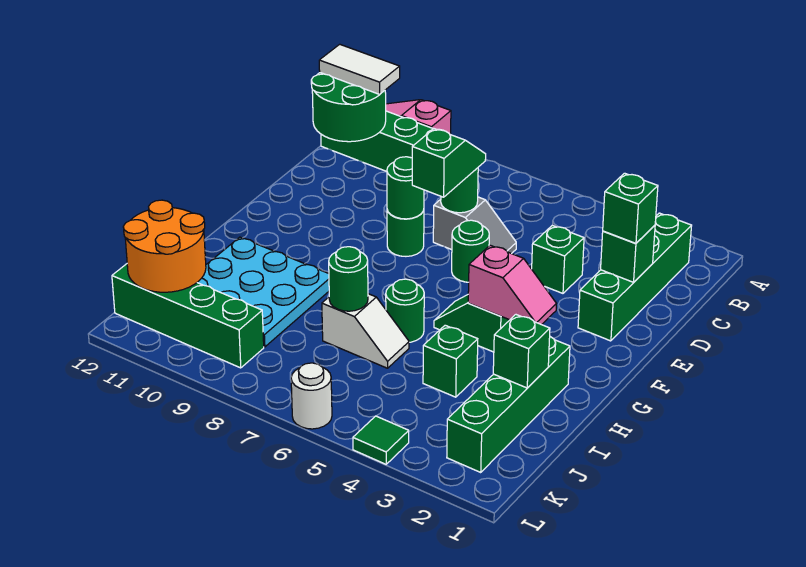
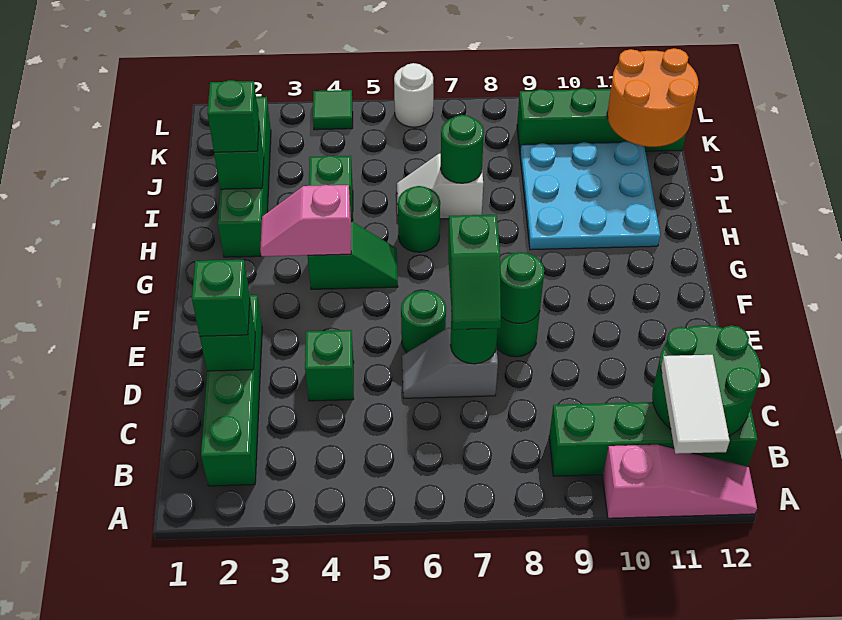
white 1x2 tile [319,44,400,94] -> white 1x2 tile turned to [661,355,730,454]
none -> green 1x1 brick [207,80,259,152]

